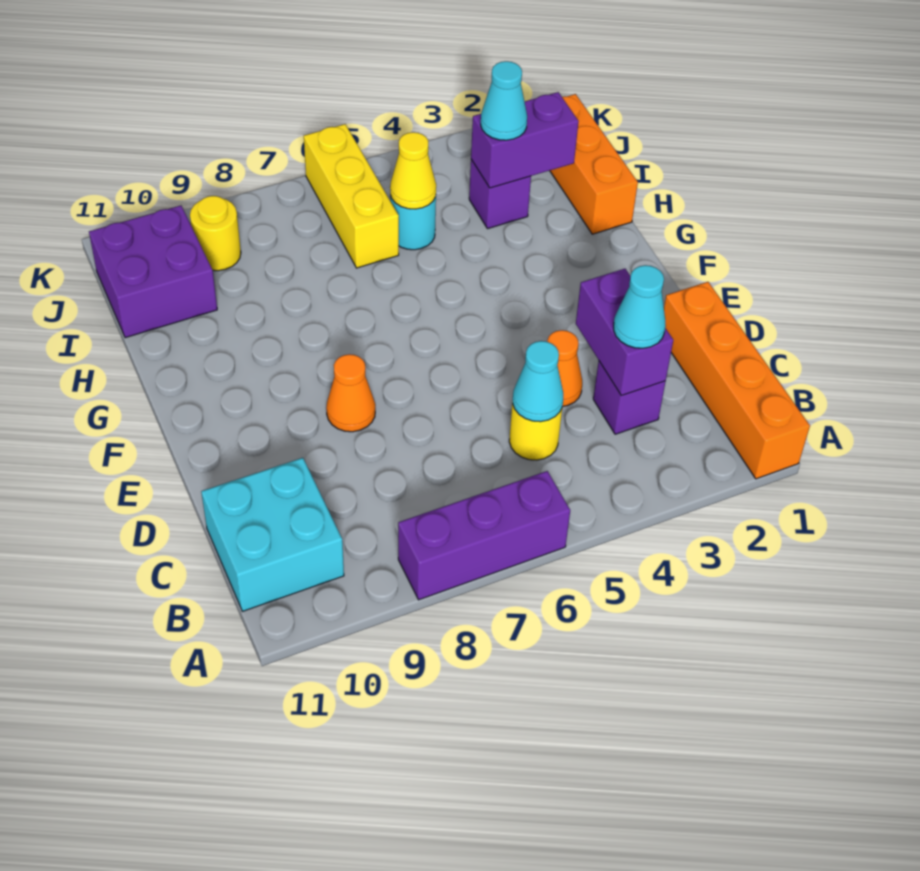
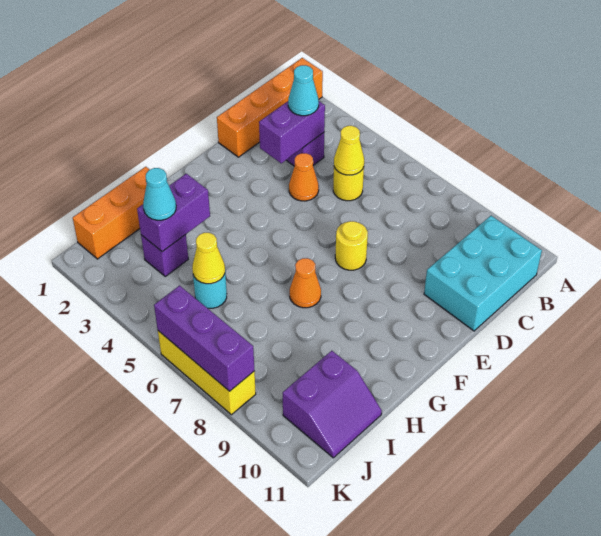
purple 1x3 brick [398,471,570,600] -> purple 1x3 brick moved to [154,286,254,391]
cyan 2x2 brick [201,458,344,611] -> cyan 2x3 brick [424,216,542,331]
cyan 1x1 cone [513,341,563,422] -> yellow 1x1 cone [334,126,364,175]
orange 1x1 cone [326,354,375,432] -> orange 1x1 cone moved to [290,258,321,308]
purple 1x2 brick [471,92,579,188] -> purple 1x2 brick turned to [137,174,210,252]
yellow 1x3 brick [304,124,399,268] -> yellow 1x3 brick turned to [158,331,256,415]
purple 2x2 brick [89,206,217,338] -> purple 2x2 slope [283,351,382,458]
yellow 1x1 round brick [190,196,241,271] -> yellow 1x1 round brick moved to [335,221,368,270]

